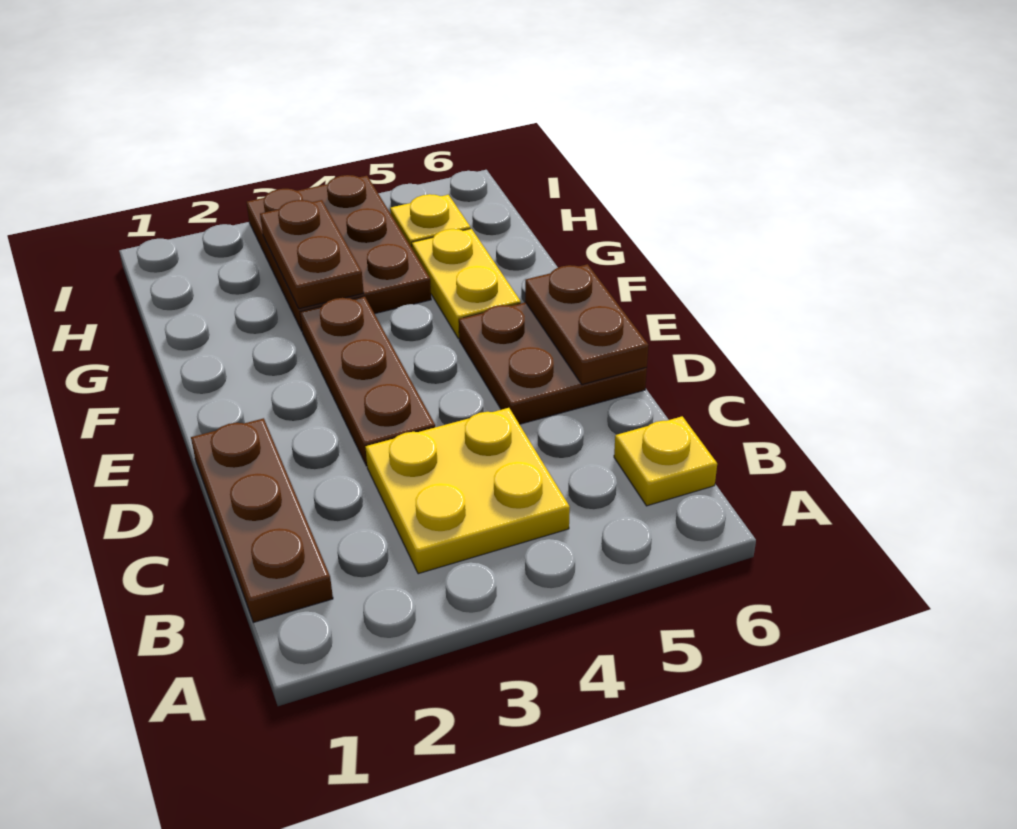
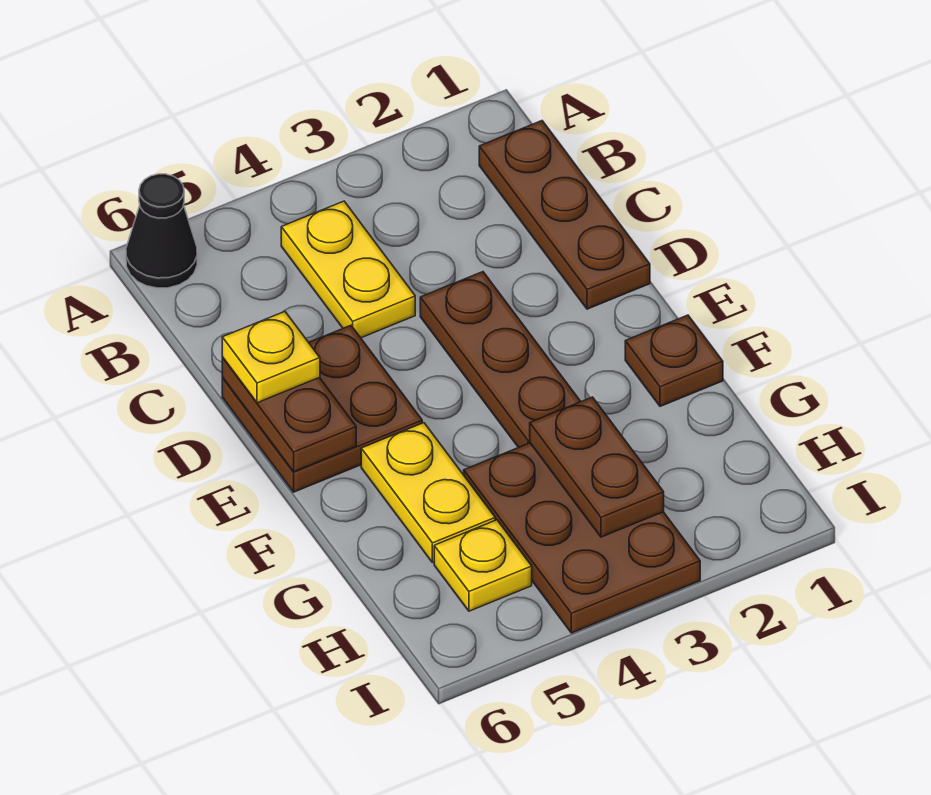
none -> black 1x1 cone [126,174,197,288]
yellow 2x2 plate [365,408,570,574] -> yellow 1x2 plate [281,201,415,338]
yellow 1x1 plate [614,416,717,506] -> yellow 1x1 plate moved to [222,312,320,403]
none -> brown 1x1 plate [625,315,723,406]

